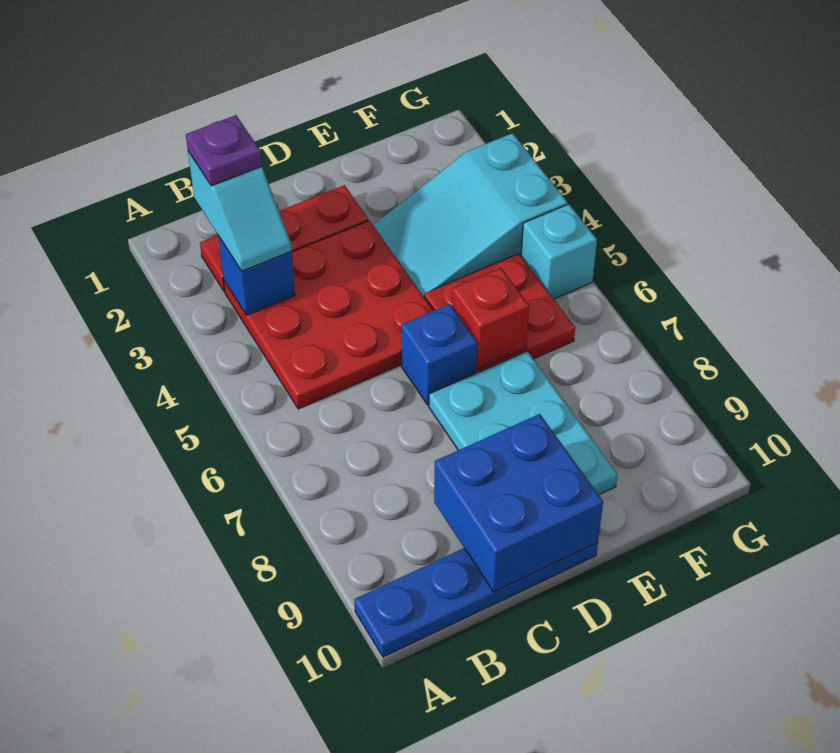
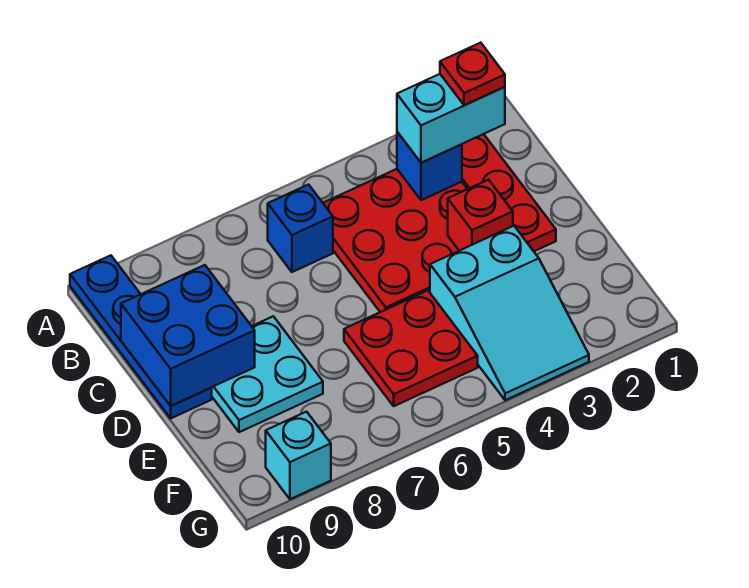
cyan 1x2 slope [188,151,291,271] -> cyan 1x2 brick [397,74,505,163]
purple 1x1 plate [186,115,262,186] -> red 1x1 plate [440,43,505,105]
blue 1x1 brick [401,304,477,405] -> blue 1x1 brick moved to [268,185,333,272]
cyan 2x3 plate [429,351,617,495] -> cyan 2x2 plate [211,316,323,432]
cyan 2x3 slope [373,133,568,297] -> cyan 2x3 slope turned to [430,226,589,400]
red 1x1 brick [452,268,529,369] -> red 1x1 brick moved to [448,180,513,251]
cyan 1x1 brick [521,204,597,299] -> cyan 1x1 brick moved to [266,412,331,499]

